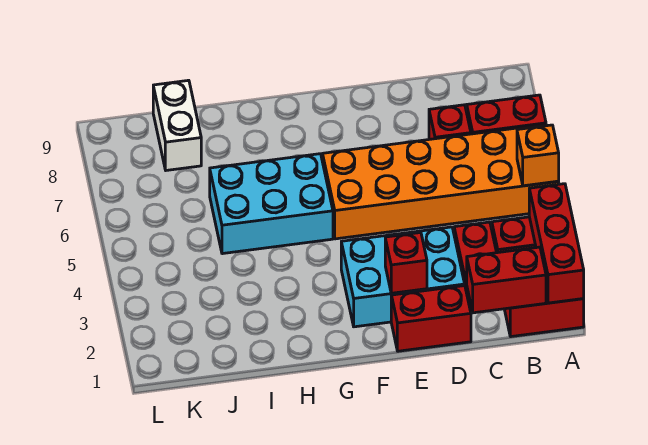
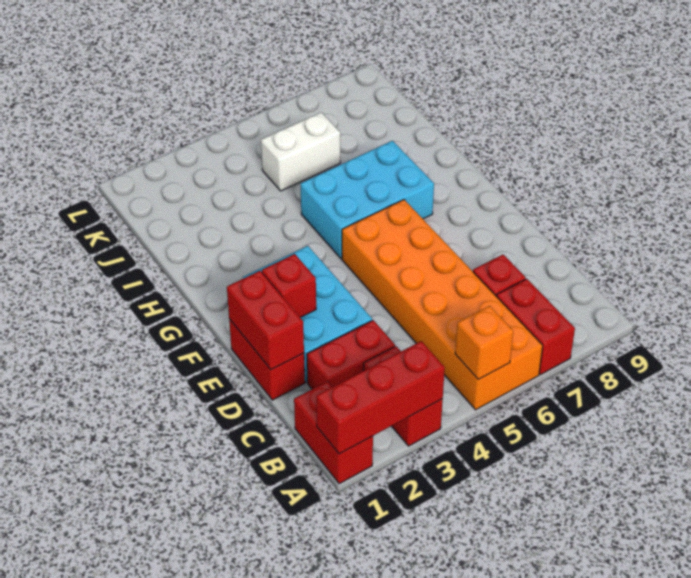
red 1x2 brick [467,247,546,313] -> red 1x2 brick moved to [227,271,304,370]
cyan 2x3 brick [210,154,333,254] -> cyan 2x3 brick turned to [301,141,434,259]
white 1x2 brick [153,80,201,170] -> white 1x2 brick moved to [261,112,340,191]

